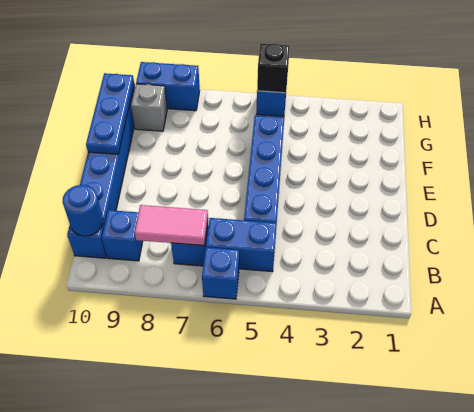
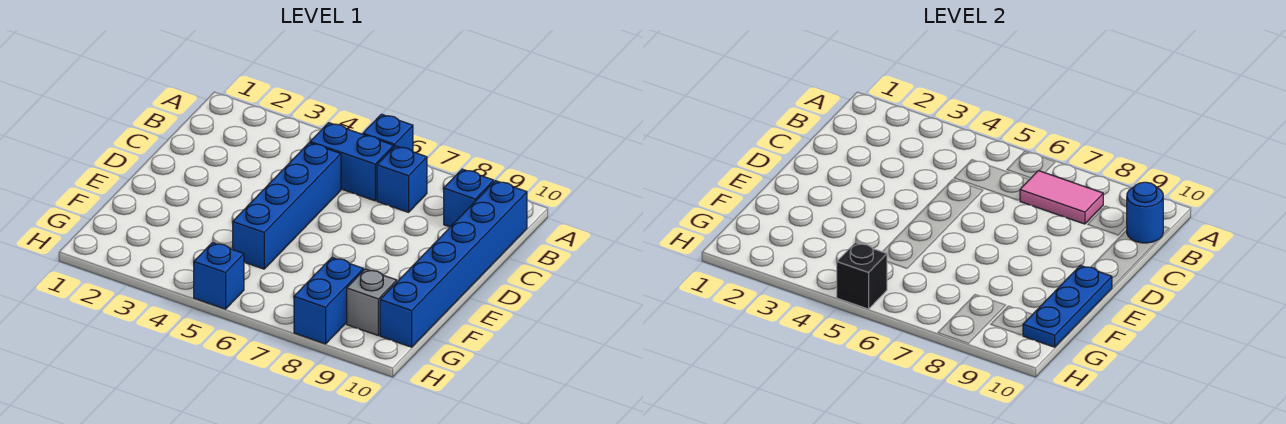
blue 1x2 brick [136,62,200,111] -> blue 1x2 brick turned to [294,258,364,344]

